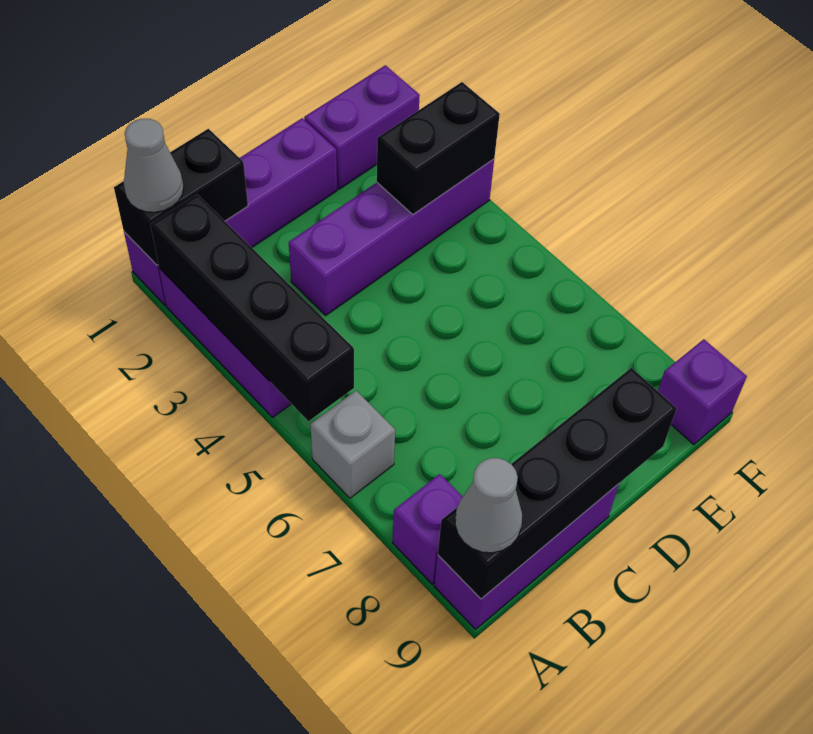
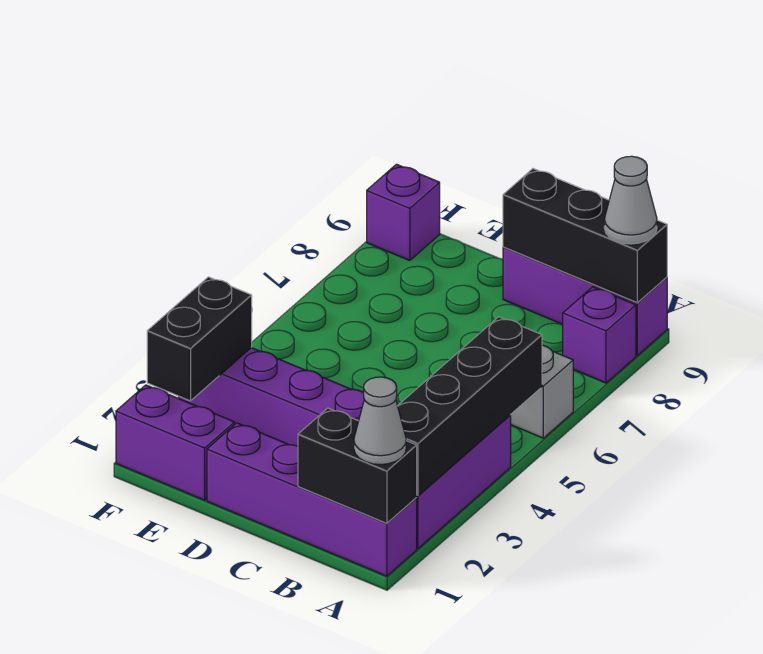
black 1x4 brick [438,368,677,599] -> black 1x3 brick [503,169,667,303]
black 1x2 brick [377,82,500,214] -> black 1x2 brick turned to [147,277,252,401]

